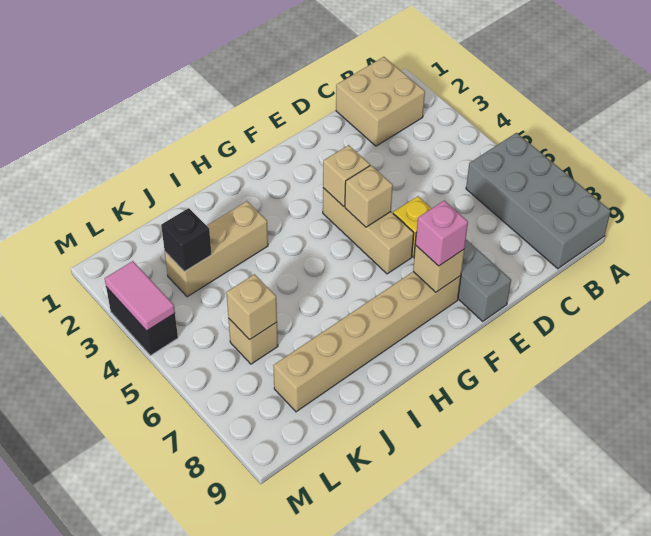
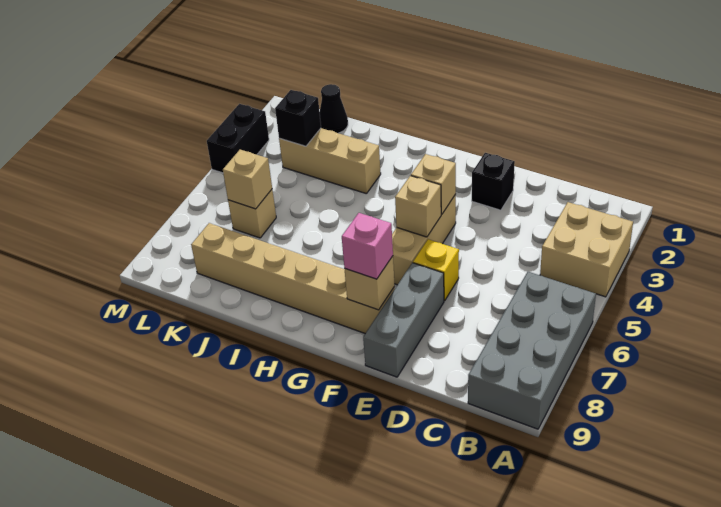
tan 2x2 brick [336,57,425,146] -> tan 2x2 brick moved to [540,202,633,297]
none -> black 1x1 brick [472,153,515,210]
none -> black 1x1 cone [320,84,348,133]
pink 1x2 tile [105,261,175,331] -> none

